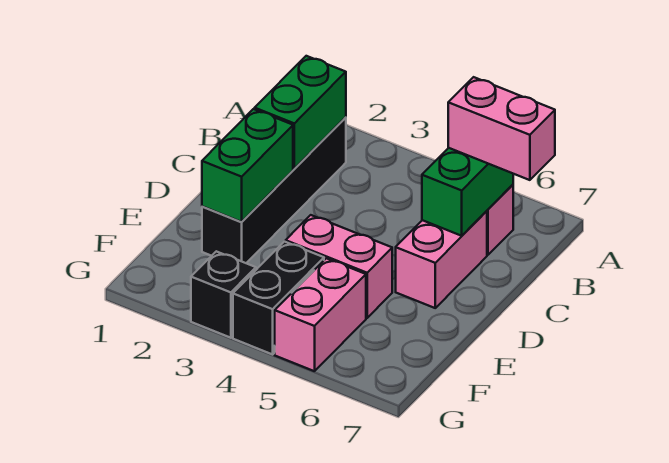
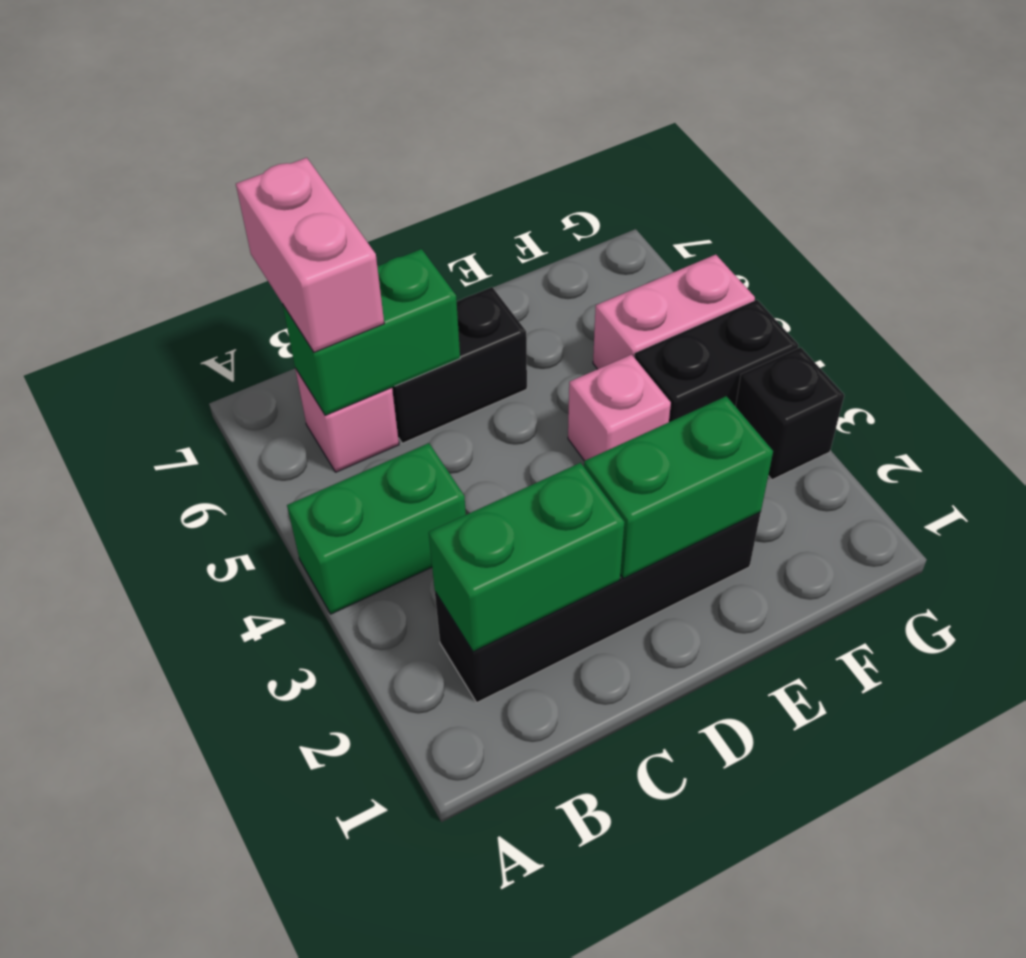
none -> green 1x2 brick [287,443,466,614]
pink 1x2 brick [396,211,487,308] -> black 1x2 brick [392,287,527,443]
pink 1x2 brick [286,215,392,318] -> pink 1x1 brick [568,355,671,461]

